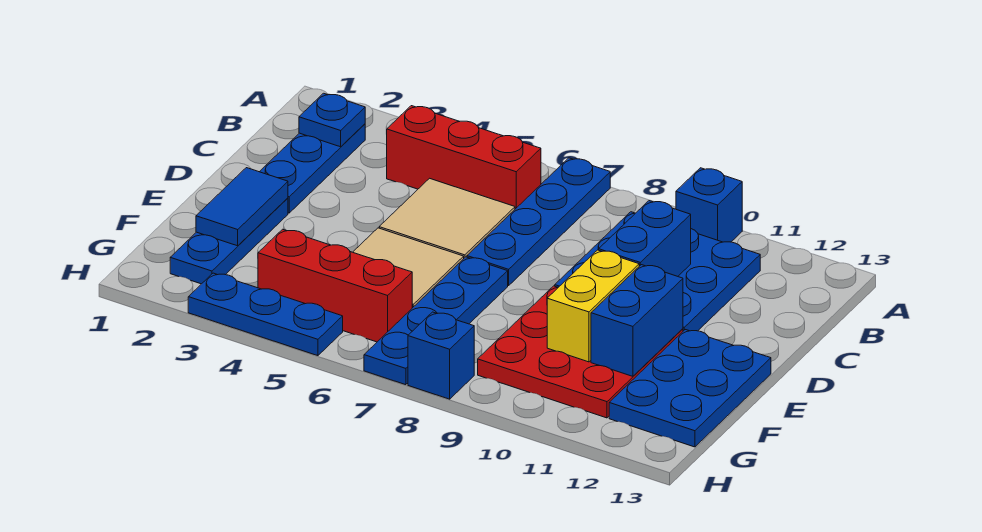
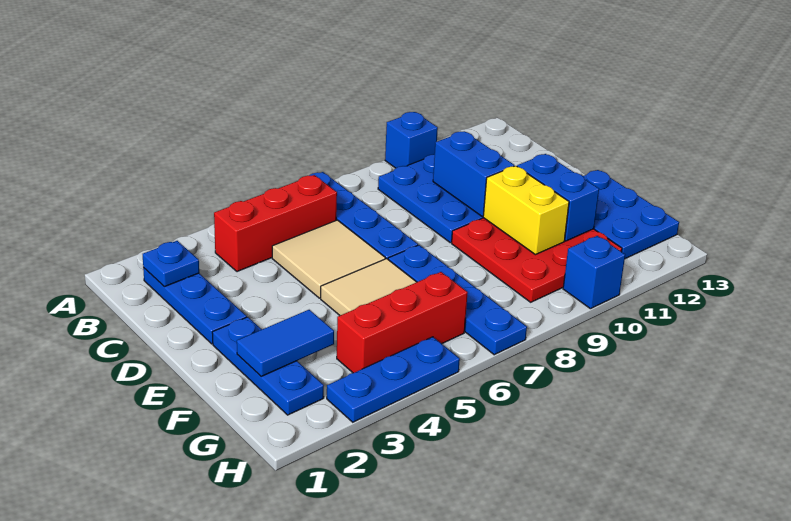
blue 1x2 tile [196,168,288,246] -> blue 1x2 tile turned to [237,310,334,376]
blue 1x1 brick [408,312,474,399] -> blue 1x1 brick moved to [563,236,625,309]

